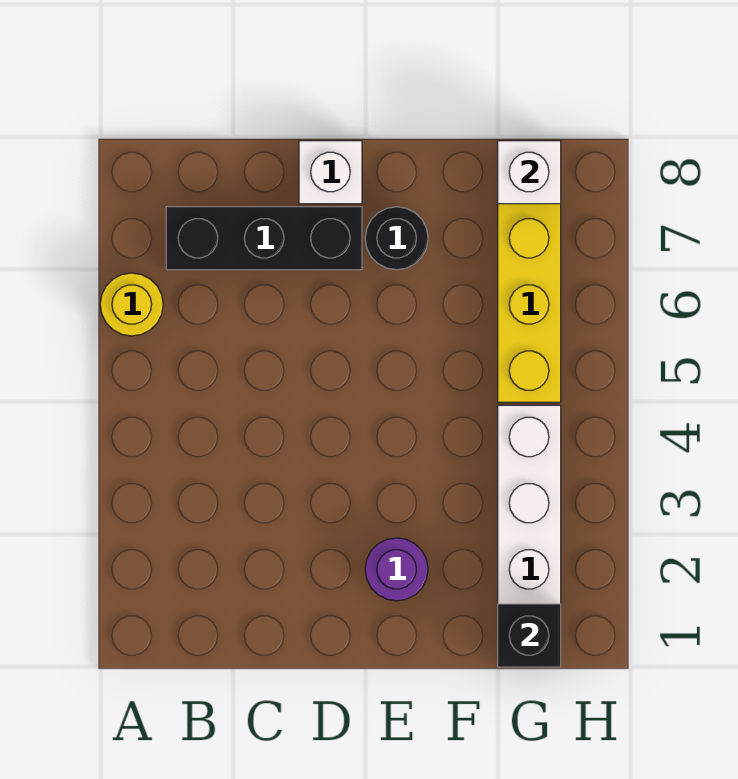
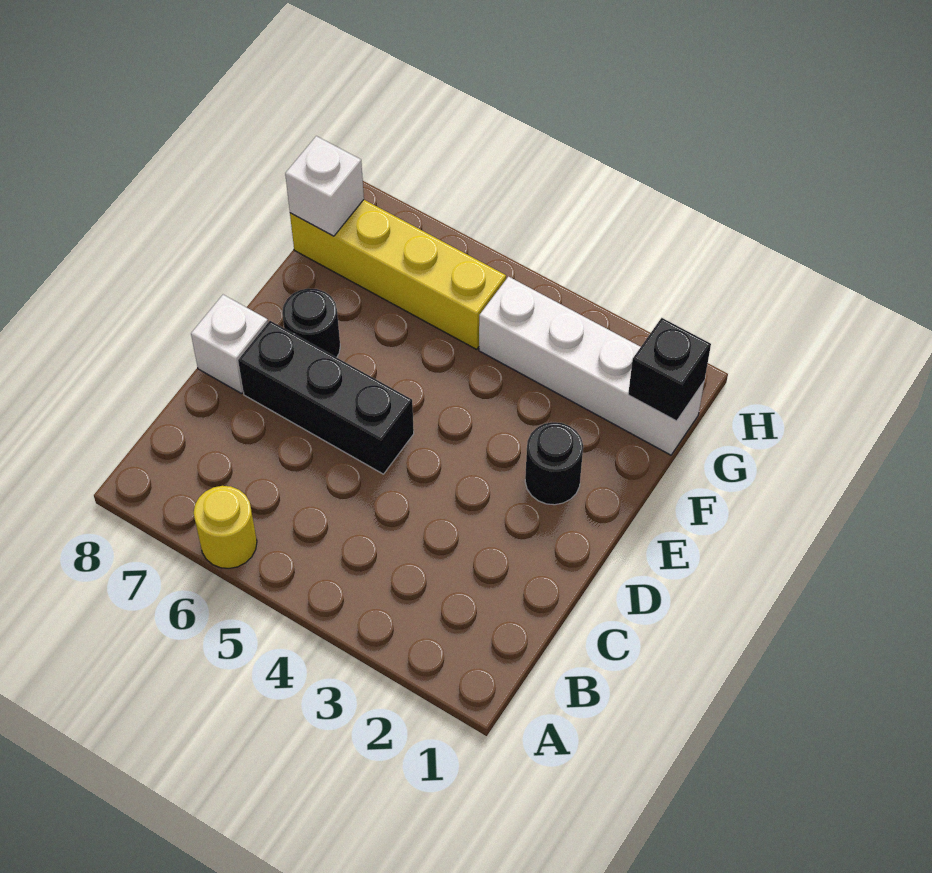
black 1x3 brick [166,207,362,270] -> black 1x3 brick turned to [238,321,414,474]
purple 1x1 round brick [365,538,428,601] -> black 1x1 round brick [525,422,583,505]

